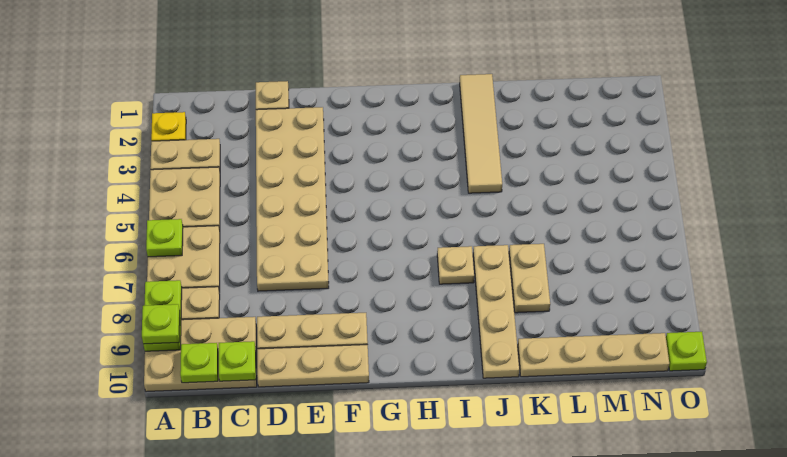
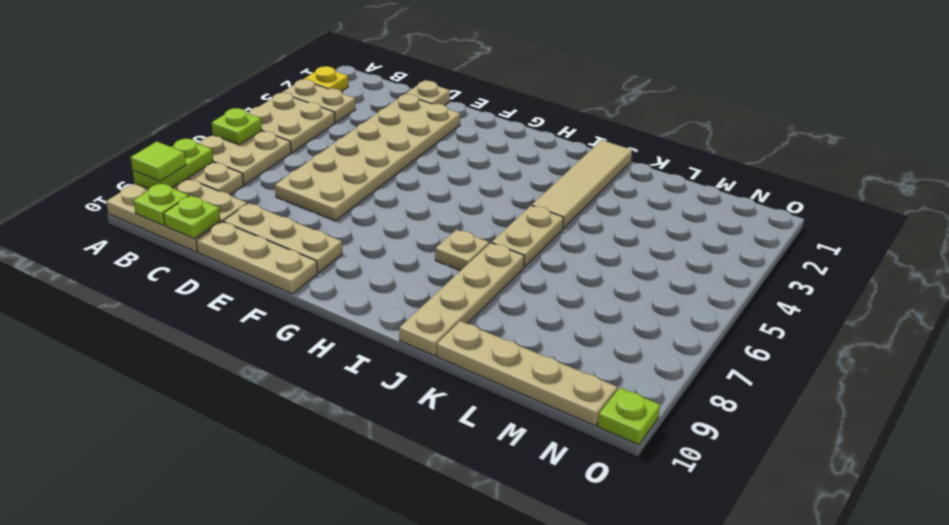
lime 1x1 plate [142,304,180,344] -> lime 1x1 tile [131,142,186,181]
tan 1x2 plate [509,244,550,313] -> tan 1x2 plate moved to [492,205,564,267]

